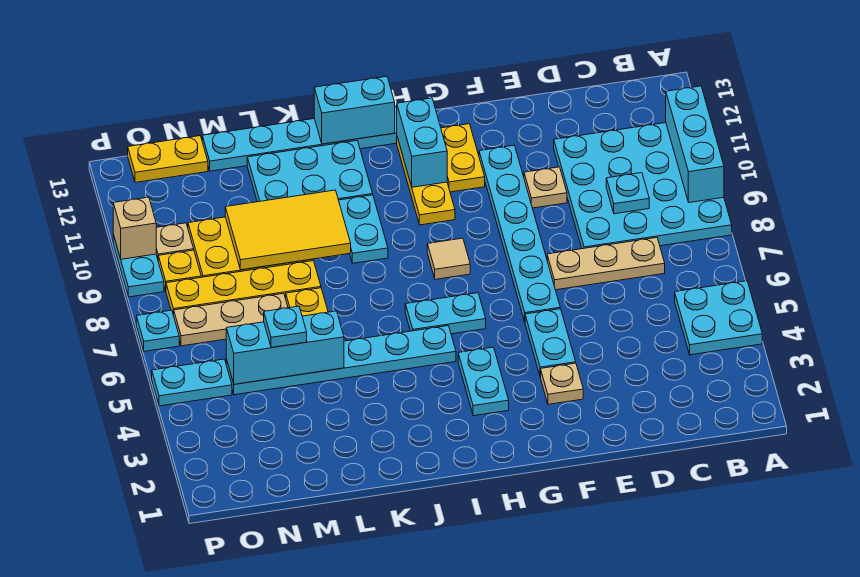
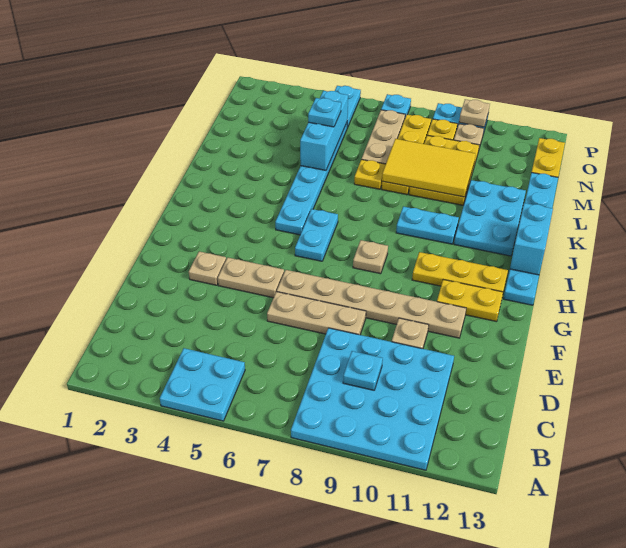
cyan 1x3 brick [666,86,724,203] -> none
tan 1x3 plate [547,238,665,290] -> tan 1x3 plate turned to [267,292,366,335]
cyan 1x2 plate [525,309,576,377] -> tan 1x2 plate [218,258,284,298]
cyan 1x6 plate [479,145,560,321] -> tan 1x6 plate [277,270,466,338]
cyan 1x2 plate [458,347,509,416] -> none
tan 1x1 tile [427,238,470,279] -> tan 1x1 plate [353,240,388,274]
cyan 1x2 brick [397,98,447,187] -> none
yellow 2x3 tile [225,190,351,270] -> yellow 2x3 tile turned to [382,139,476,197]
tan 1x1 brick [113,197,156,259] -> tan 1x1 plate [459,99,490,127]

